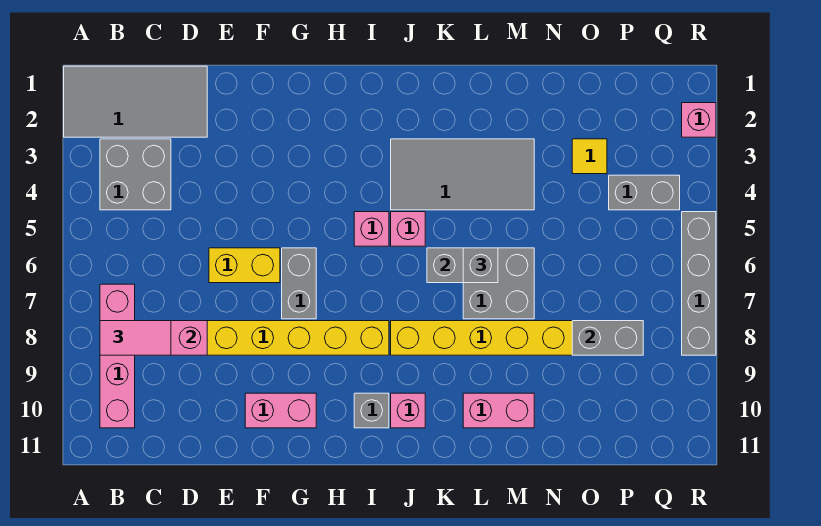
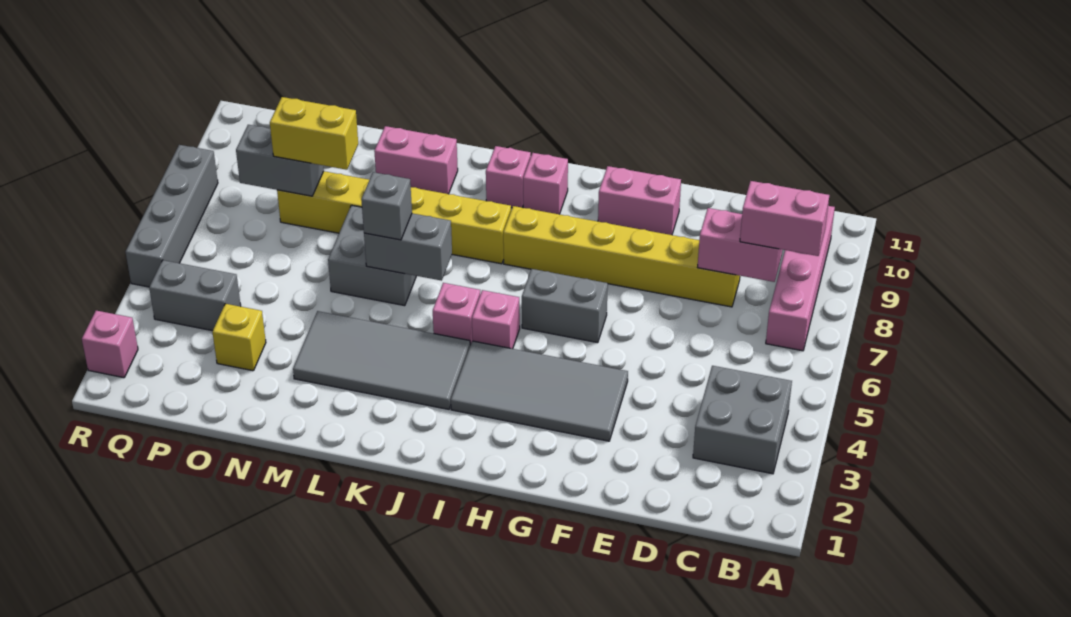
grey 2x4 tile [64,66,207,137] -> grey 2x4 tile moved to [451,341,628,441]
pink 1x2 tile [100,321,171,355] -> pink 1x2 brick [740,181,829,256]
yellow 1x2 brick [209,248,280,283] -> yellow 1x2 brick moved to [270,97,358,170]
grey 1x2 brick [282,248,316,319] -> grey 1x2 brick turned to [522,269,608,343]
grey 1x1 brick [354,393,389,428] -> pink 1x1 brick [523,153,568,214]
yellow 1x1 tile [572,139,607,174] -> yellow 1x1 brick [212,304,266,371]

